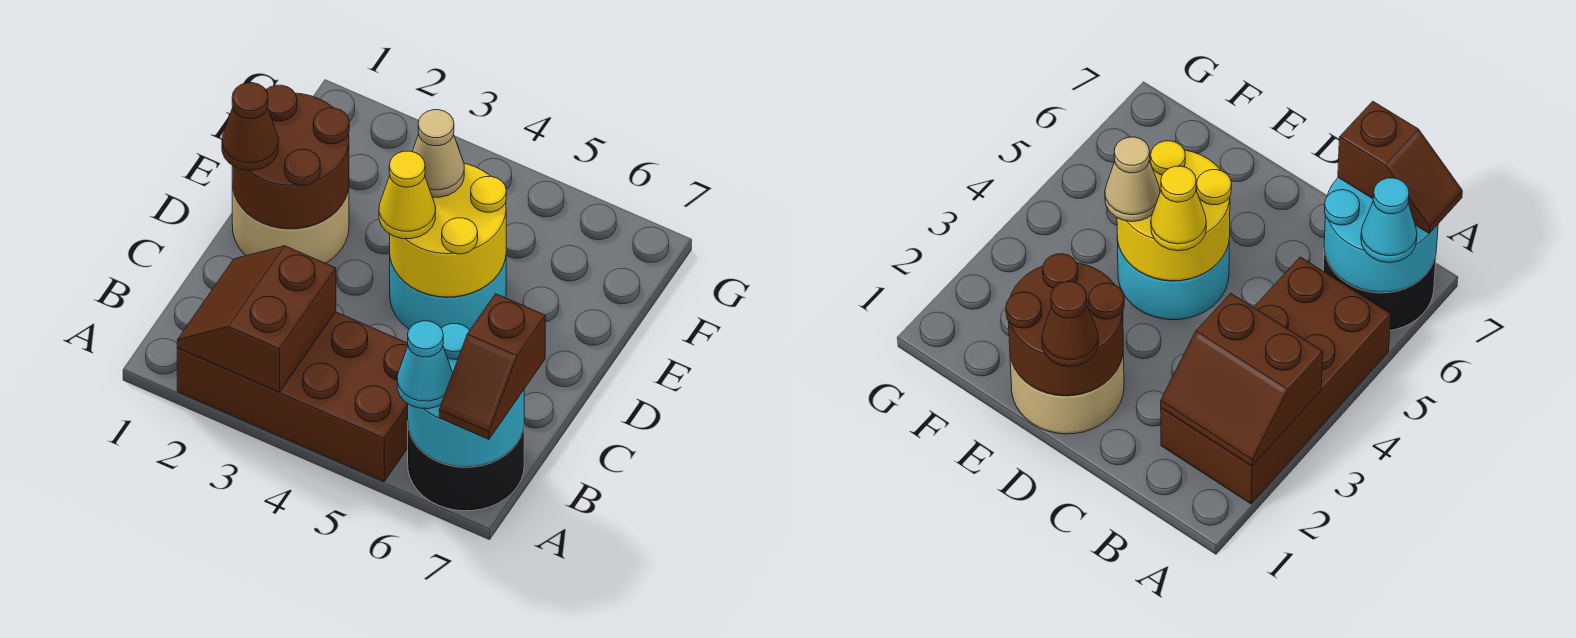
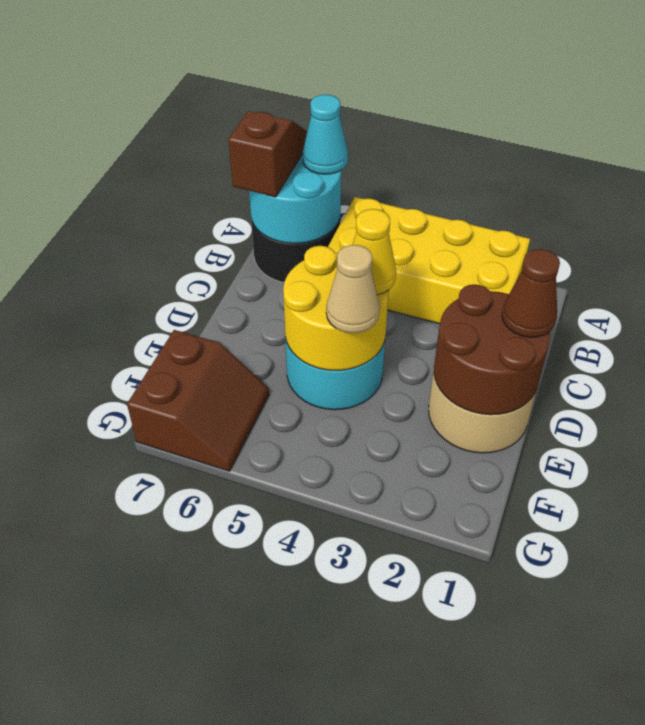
brown 2x4 brick [177,312,408,481] -> yellow 2x4 brick [328,197,530,324]
brown 2x2 slope [177,246,336,392] -> brown 2x2 slope moved to [127,330,269,471]

